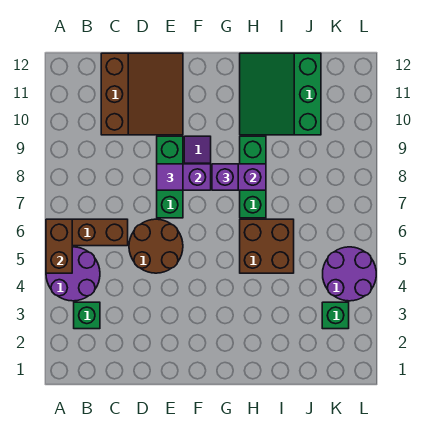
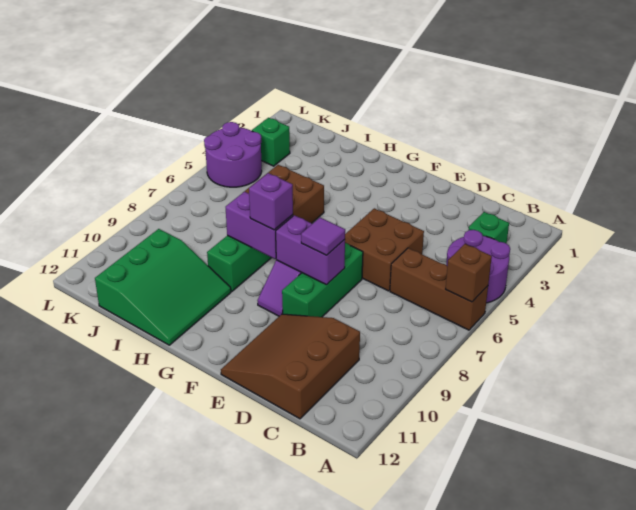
brown 1x2 brick [46,219,72,273] -> brown 1x1 brick [446,244,492,302]
brown 2x2 round brick [129,219,183,273] -> brown 2x2 brick [345,208,424,291]

